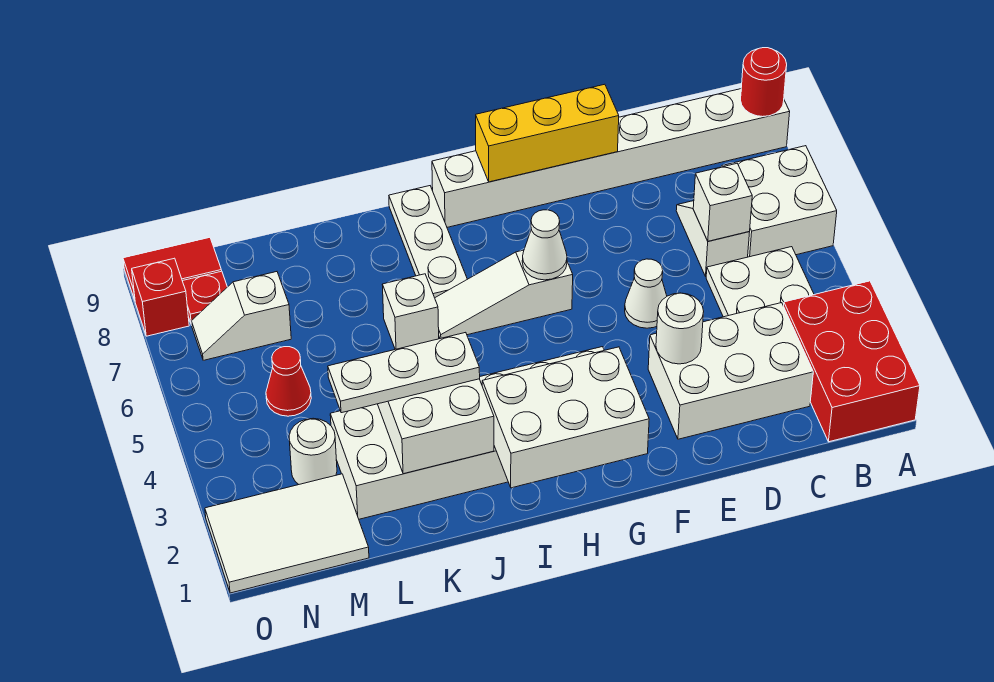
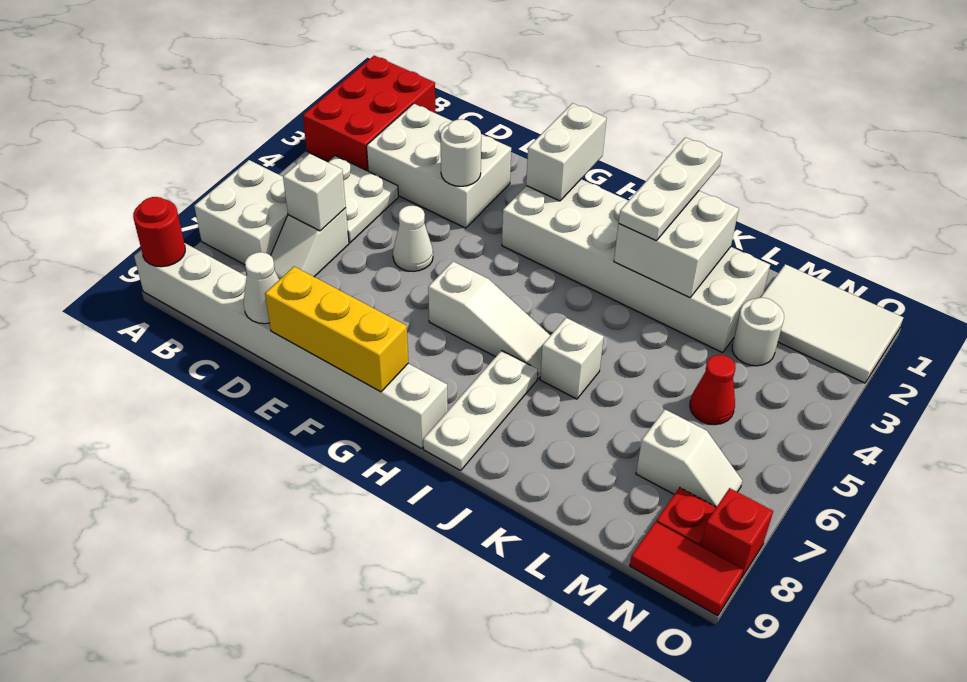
white 2x3 brick [482,347,649,488] -> white 1x2 brick [526,103,607,201]
white 1x1 cone [522,210,567,280] -> white 1x1 cone moved to [243,252,279,324]
white 1x3 plate [328,332,480,413] -> white 1x3 plate turned to [619,137,722,241]

